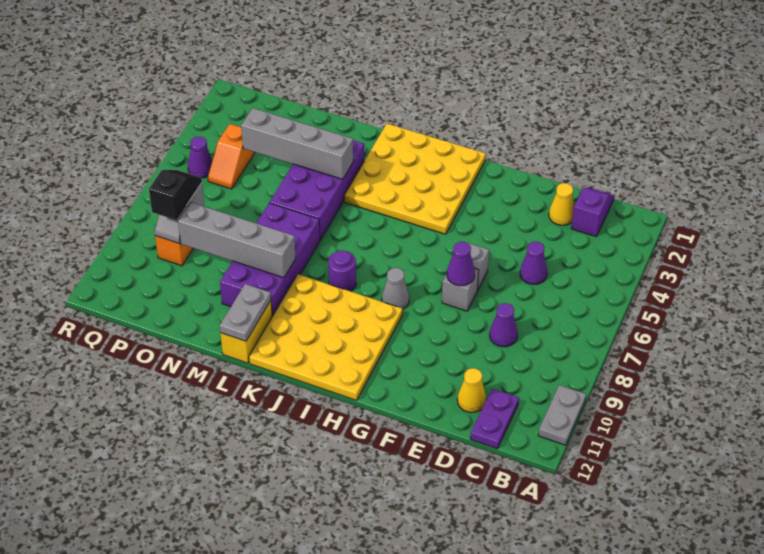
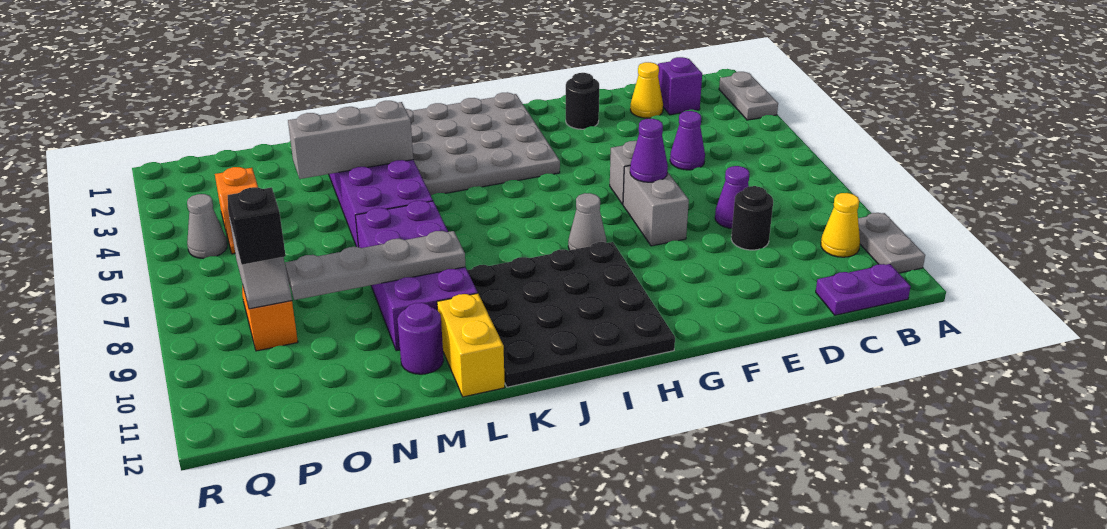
purple 1x2 plate [470,389,519,449] -> purple 1x2 plate turned to [816,264,911,315]
none -> black 1x1 round brick [731,186,773,250]
yellow 1x1 cone [457,368,486,413] -> yellow 1x1 cone moved to [821,193,860,257]
none -> black 1x1 round brick [566,73,599,129]
grey 1x1 brick [442,268,479,311] -> grey 1x2 brick [623,166,689,246]
yellow 4x4 plate [344,124,486,234] -> grey 4x4 plate [406,92,560,195]
yellow 4x4 plate [249,274,402,400] -> black 4x4 plate [467,242,675,387]
purple 1x1 round brick [328,251,356,291] -> purple 1x1 round brick moved to [397,303,444,374]
grey 1x4 brick [241,108,353,179] -> grey 1x3 brick [288,101,413,179]
grey 1x4 brick [178,202,296,278] -> grey 1x4 plate [285,231,466,300]
grey 1x2 plate [220,284,271,341] -> grey 1x2 plate moved to [719,72,778,120]
purple 1x1 cone [188,136,213,178] -> grey 1x1 cone [187,194,227,259]

